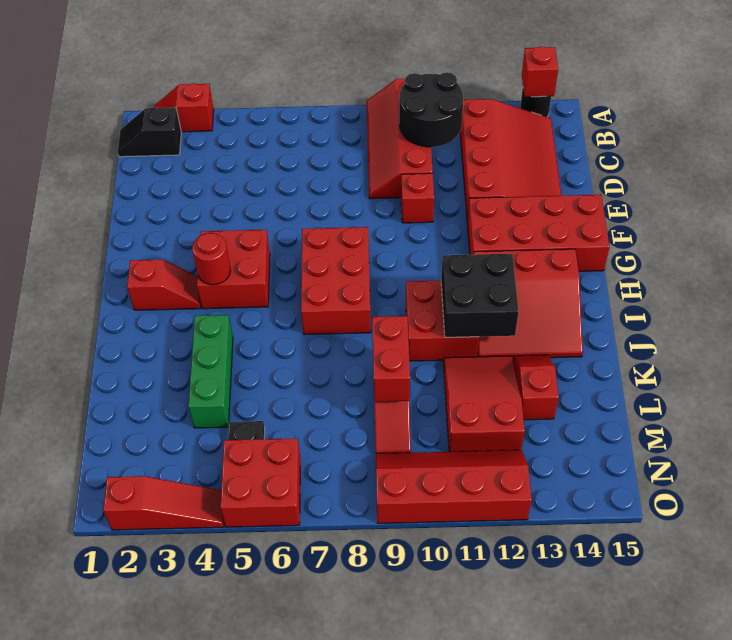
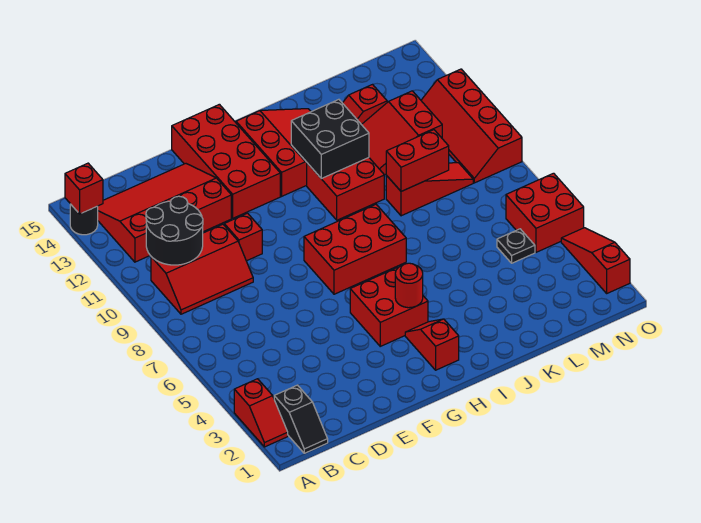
red 2x4 slope [367,79,433,199] -> red 2x3 slope [151,224,253,314]
green 1x3 brick [188,315,233,428] -> none

